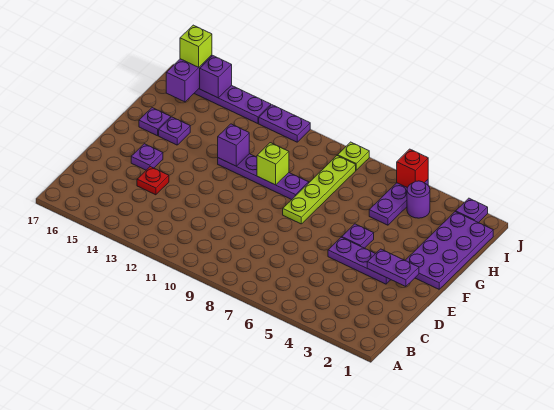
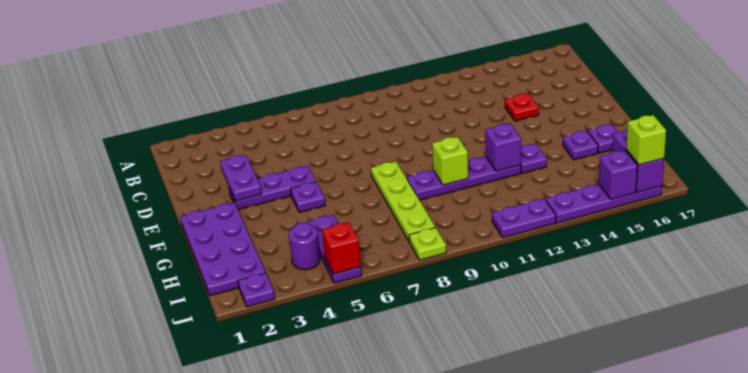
purple 1x2 plate [367,249,419,287] -> purple 1x2 plate turned to [220,155,261,201]
purple 1x1 plate [131,144,163,170] -> purple 1x1 plate moved to [521,144,547,173]

